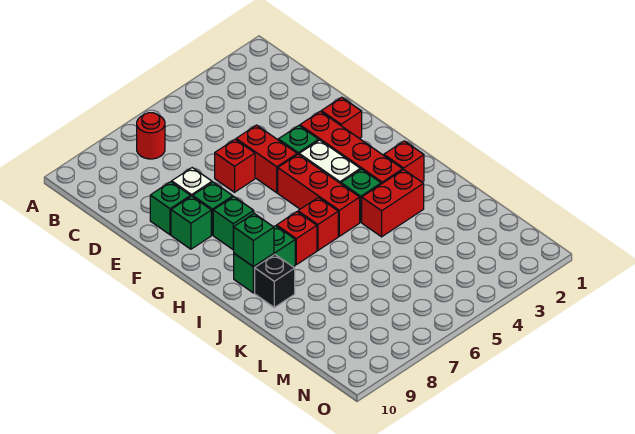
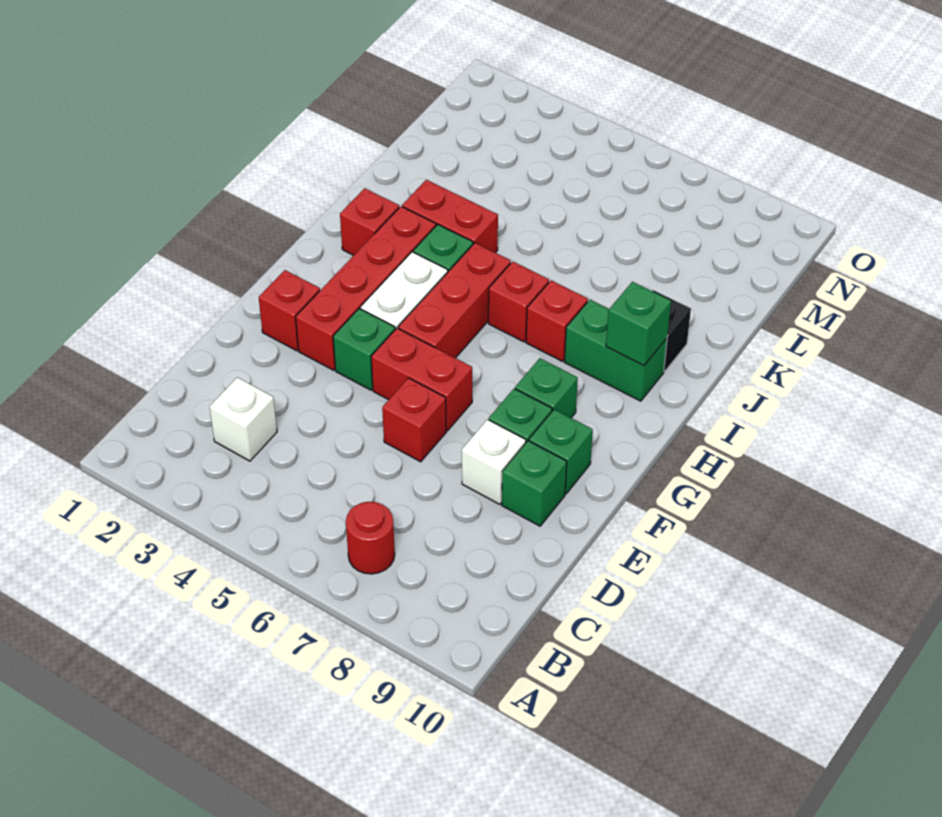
none -> white 1x1 brick [210,377,277,461]
red 1x2 brick [236,125,297,193] -> red 1x2 brick turned to [371,328,472,431]

